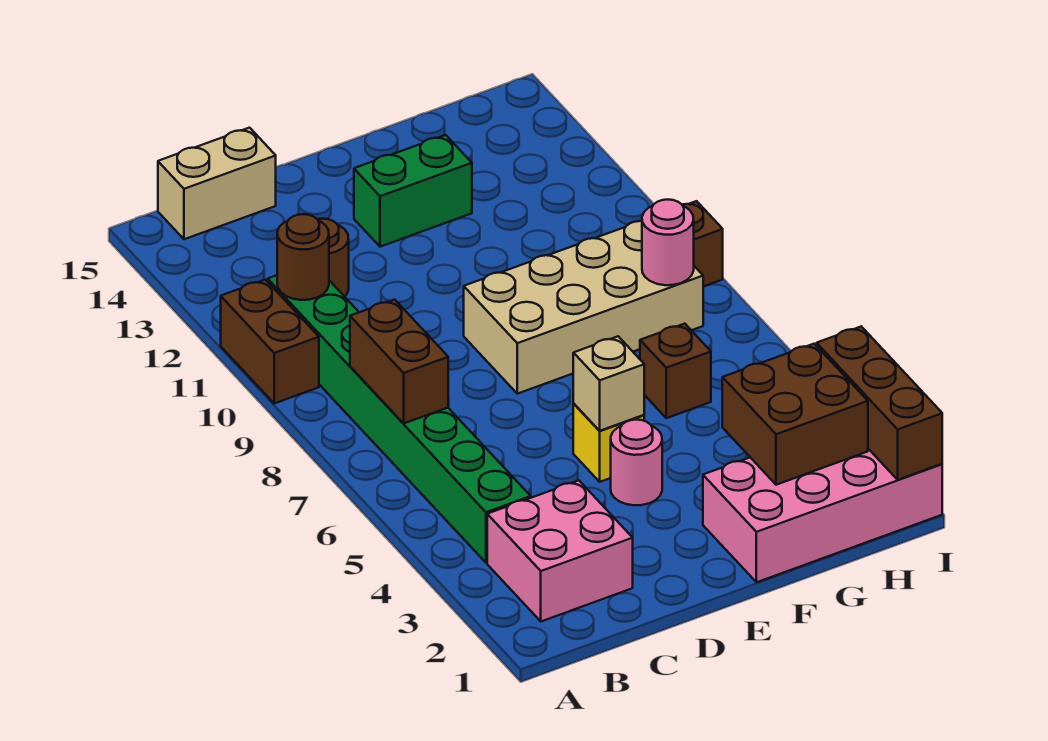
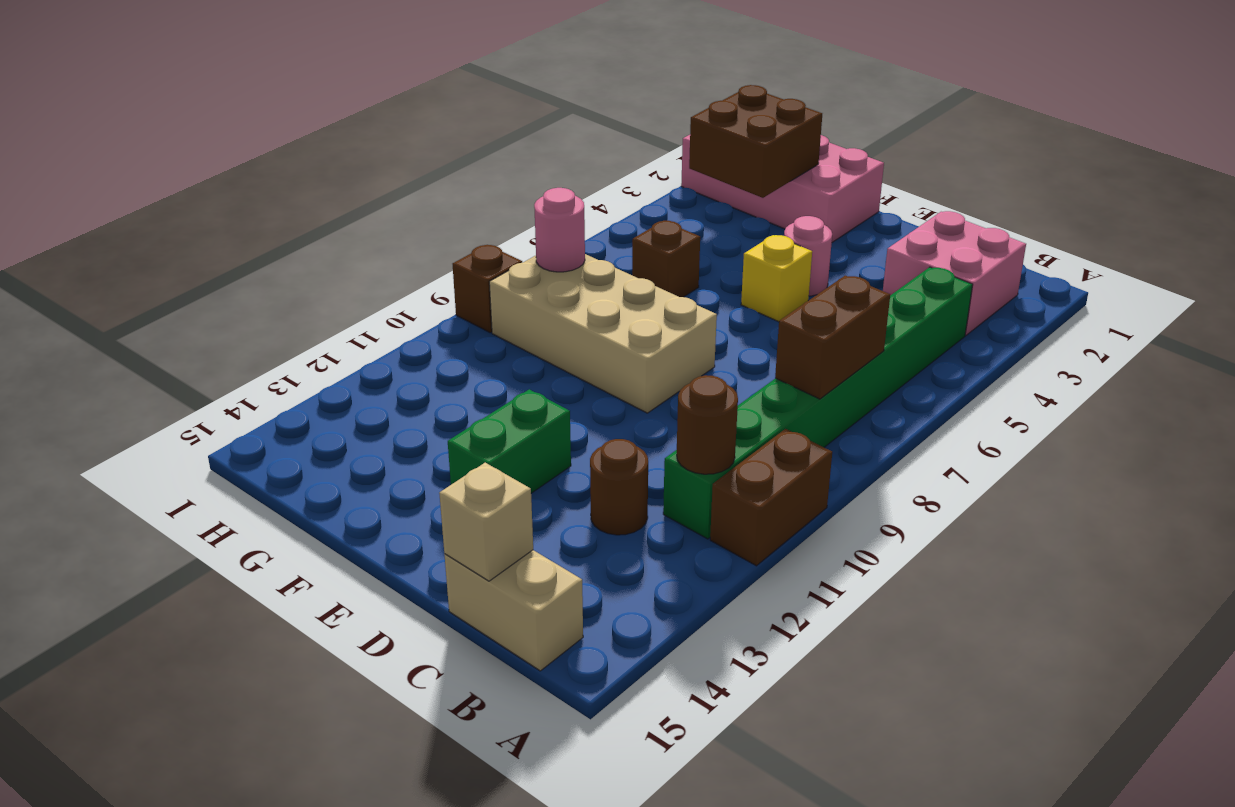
tan 1x1 brick [573,336,644,431] -> tan 1x1 brick moved to [439,463,533,581]
green 1x2 brick [354,135,472,247] -> green 1x2 brick turned to [448,389,571,493]
brown 1x3 brick [817,327,942,480] -> none

